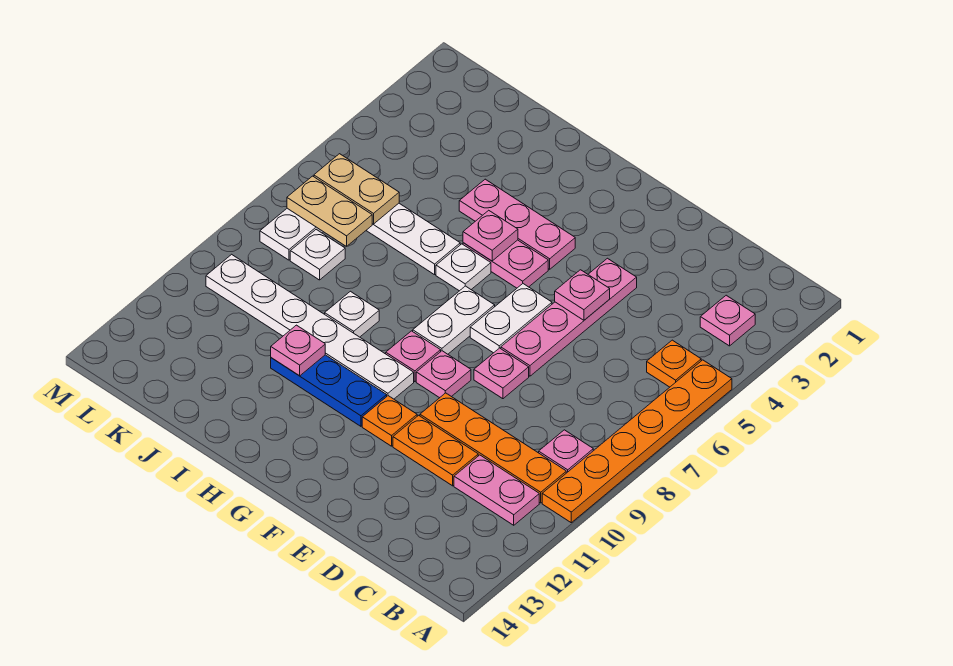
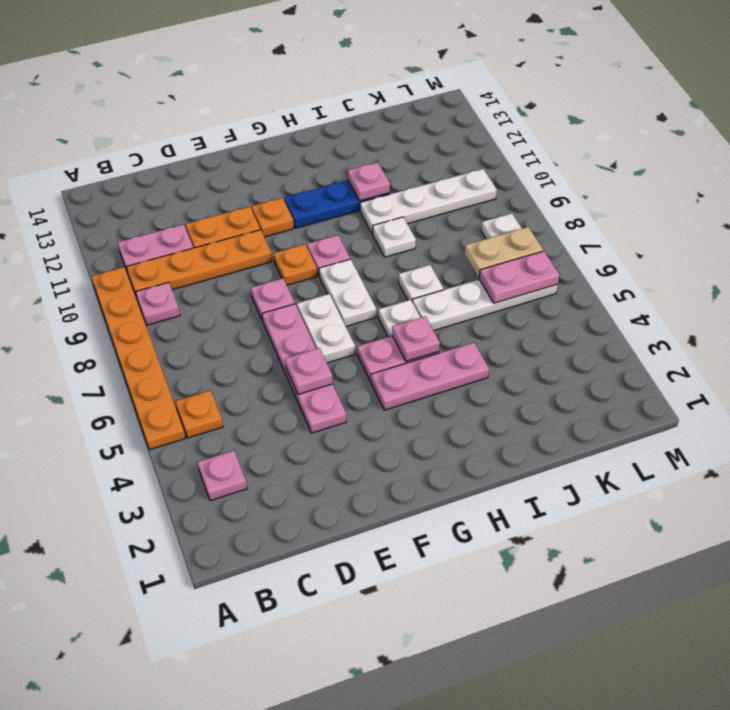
pink 1x1 plate [416,351,471,398] -> orange 1x1 plate [274,244,317,285]
white 1x6 plate [206,254,414,399] -> white 1x4 plate [360,169,497,234]
tan 1x2 plate [314,154,399,224] -> pink 1x2 plate [479,251,559,303]
white 1x1 plate [290,230,345,280] -> white 1x1 plate moved to [398,265,444,300]

